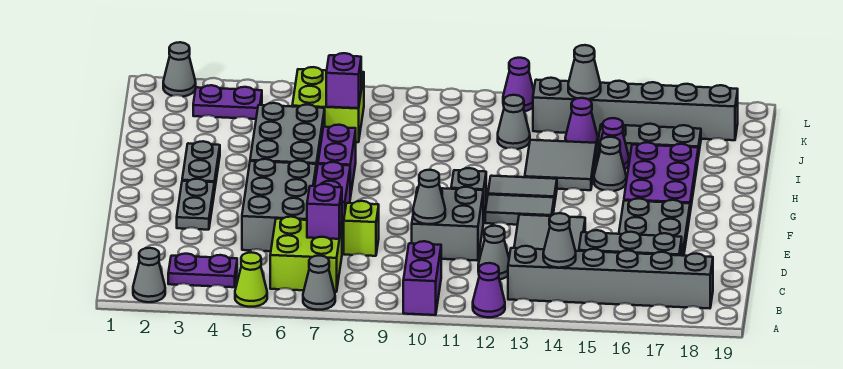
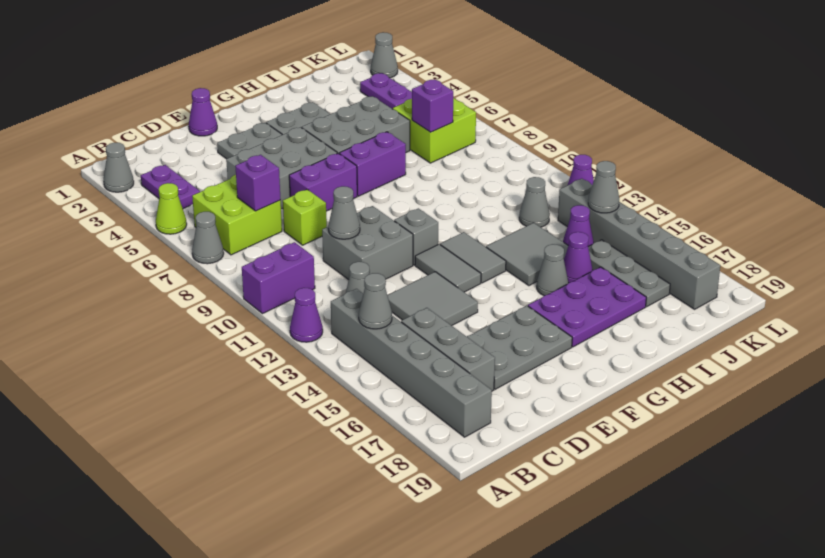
none -> purple 1x1 cone [189,88,217,136]

